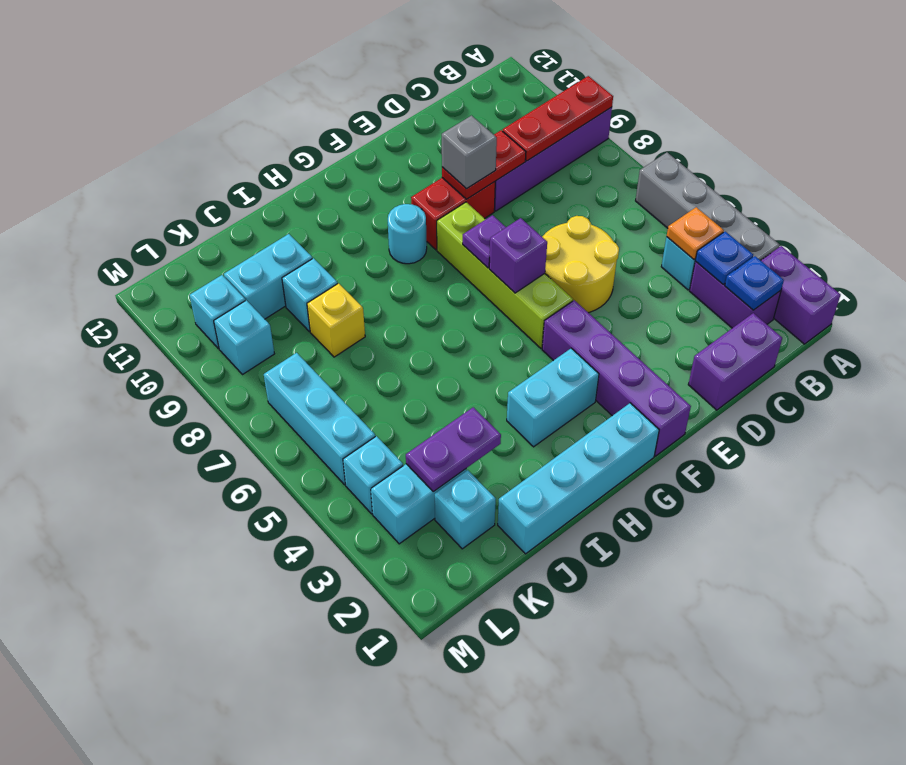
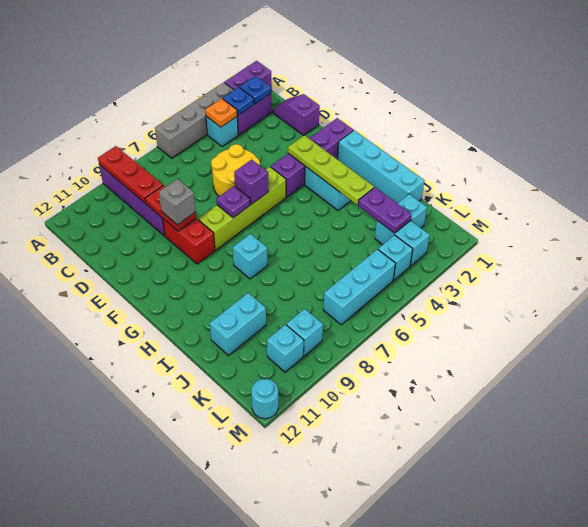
purple 1x2 brick [688,313,782,410] -> purple 1x2 slope [273,94,320,136]
none -> lime 1x4 plate [288,135,374,205]
cyan 1x1 round brick [388,204,427,264] -> cyan 1x1 round brick moved to [251,379,278,419]
yellow 1x1 brick [307,283,365,357] -> none
cyan 1x1 brick [282,258,338,331] -> cyan 1x1 brick moved to [233,234,268,279]
cyan 1x2 brick [224,234,312,319] -> cyan 1x2 brick turned to [210,293,266,355]

